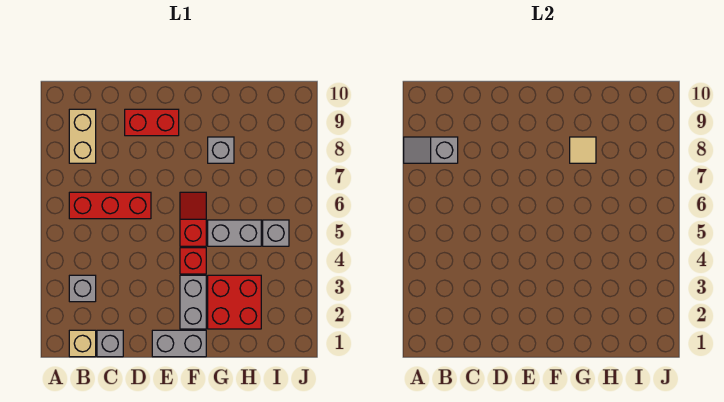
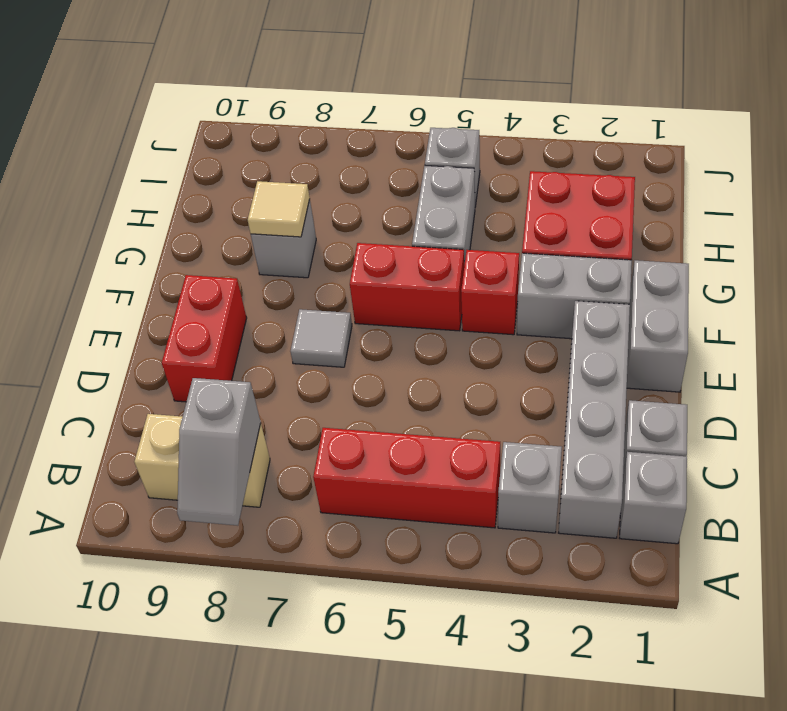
tan 1x1 brick [69,330,96,357] -> grey 1x1 brick [620,452,687,544]
none -> grey 1x4 brick [559,301,630,538]
red 1x3 brick [69,192,151,219] -> red 1x3 brick turned to [313,428,500,528]
none -> grey 1x1 tile [291,309,352,367]
red 1x2 slope [180,192,206,246] -> red 1x2 brick [350,243,464,331]

